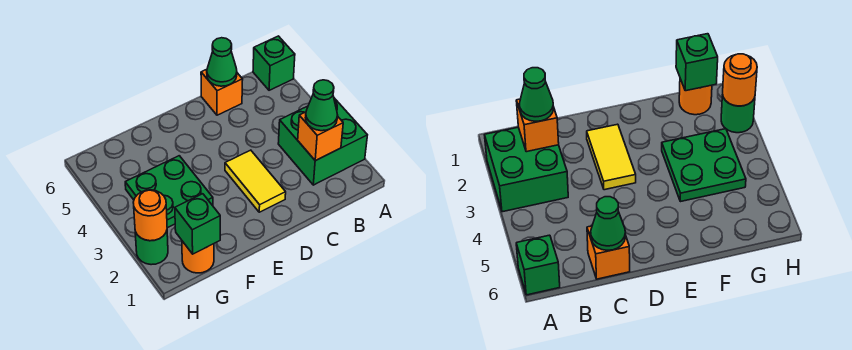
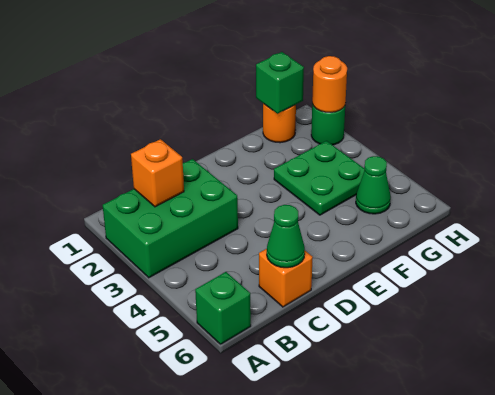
green 2x2 brick [278,98,367,185] -> green 2x3 brick [103,159,238,278]
green 1x1 cone [305,80,337,131] -> green 1x1 cone moved to [356,156,391,214]
yellow 1x2 tile [225,150,286,212] -> none

